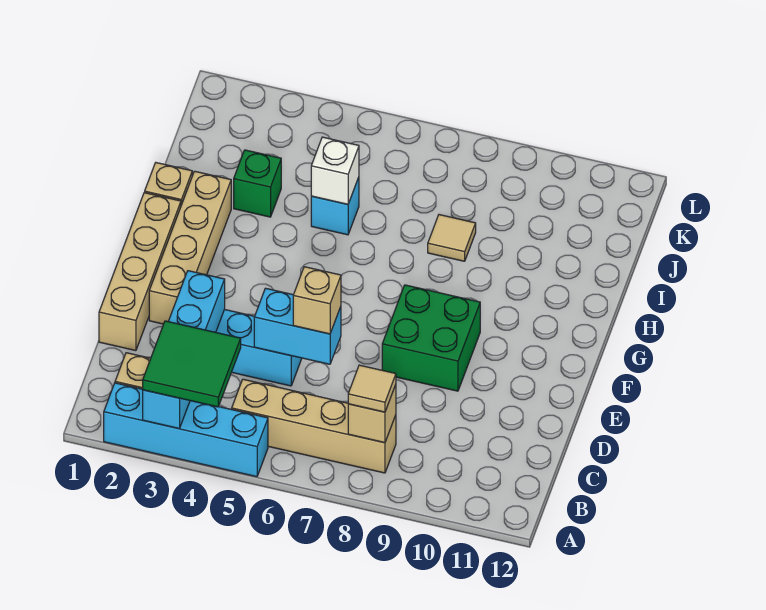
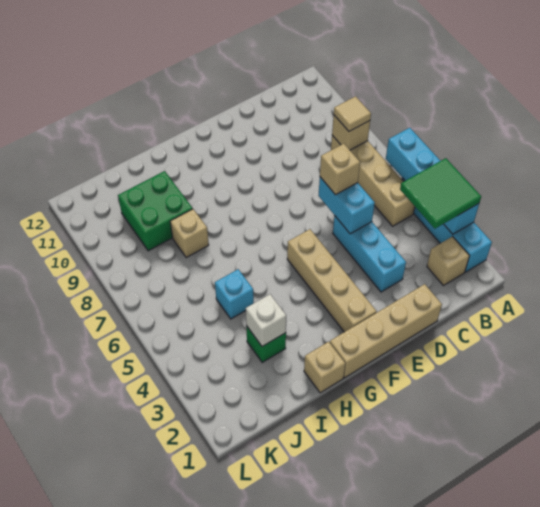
cyan 1x4 brick [143,271,225,429] -> cyan 1x4 brick turned to [386,128,479,234]
tan 1x4 brick [149,171,231,324] -> tan 1x4 brick turned to [287,229,377,332]
green 2x2 brick [382,285,480,391] -> green 2x2 brick moved to [118,171,193,251]
white 1x1 brick [311,137,359,204] -> white 1x1 brick moved to [246,294,286,346]
tan 1x1 tile [428,215,476,261] -> tan 1x1 brick [170,209,209,258]

